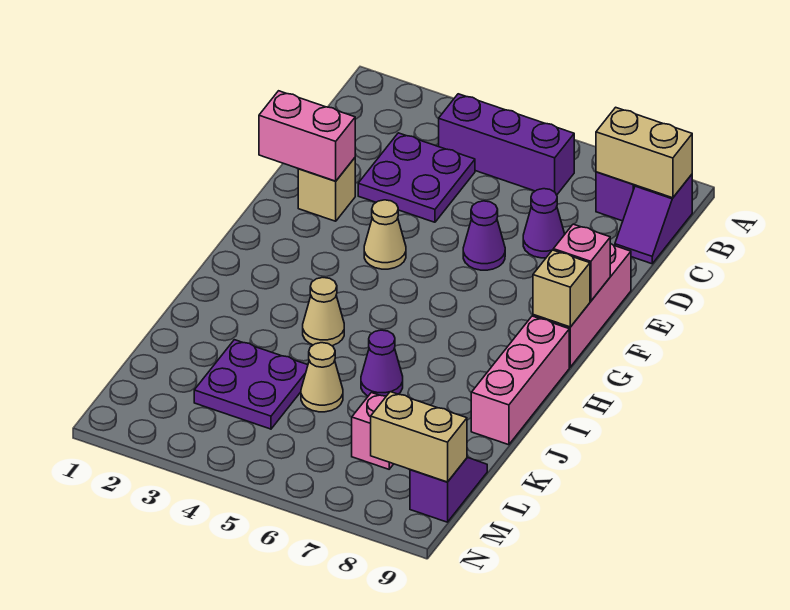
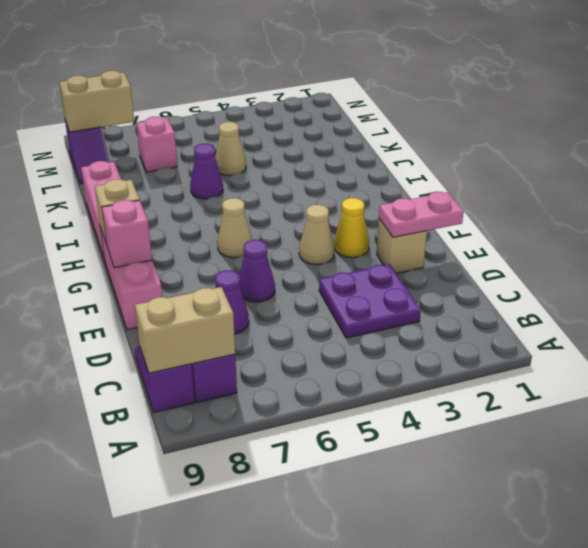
purple 1x3 brick [439,94,574,195] -> none
pink 1x2 brick [259,91,355,181] -> pink 1x2 plate [379,192,464,237]
none -> yellow 1x1 cone [334,198,369,257]
tan 1x1 cone [303,278,344,346] -> tan 1x1 cone moved to [217,198,252,258]
purple 2x2 plate [194,340,308,429] -> none

